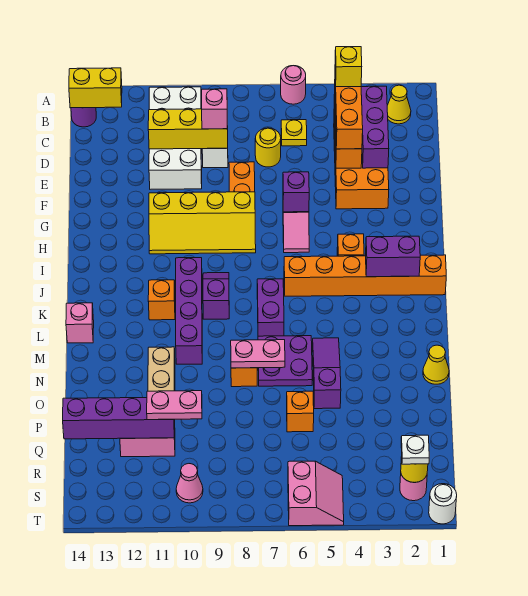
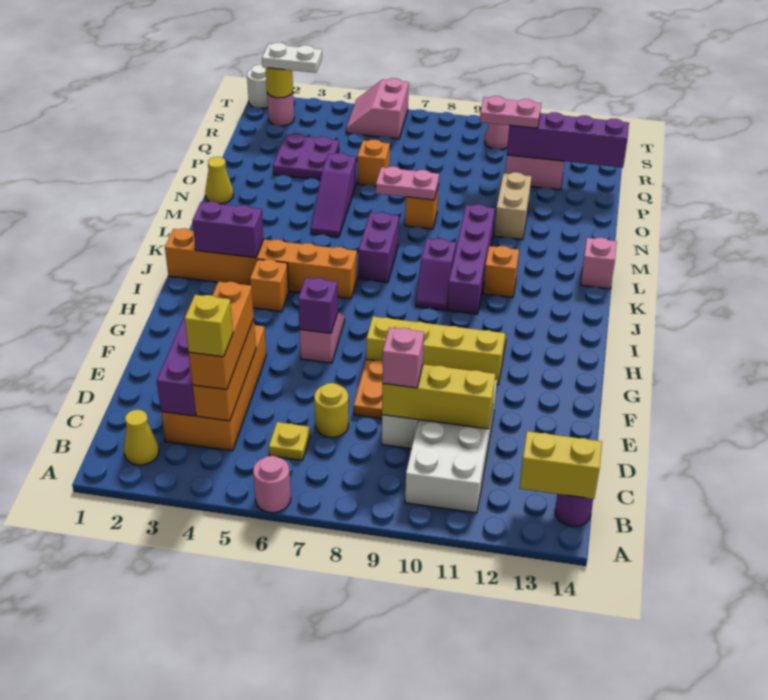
purple 2x2 plate [258,336,312,386] -> purple 2x2 plate moved to [273,134,339,180]
white 1x1 plate [401,435,429,464] -> white 1x2 plate [262,43,322,73]

